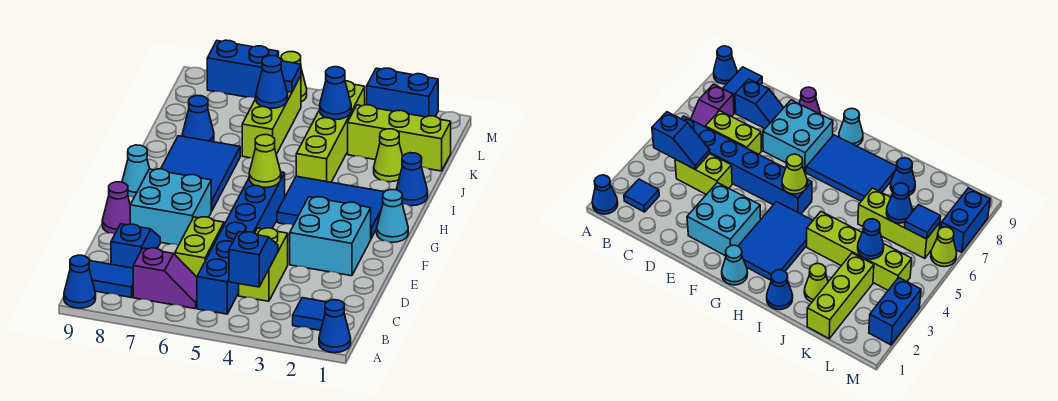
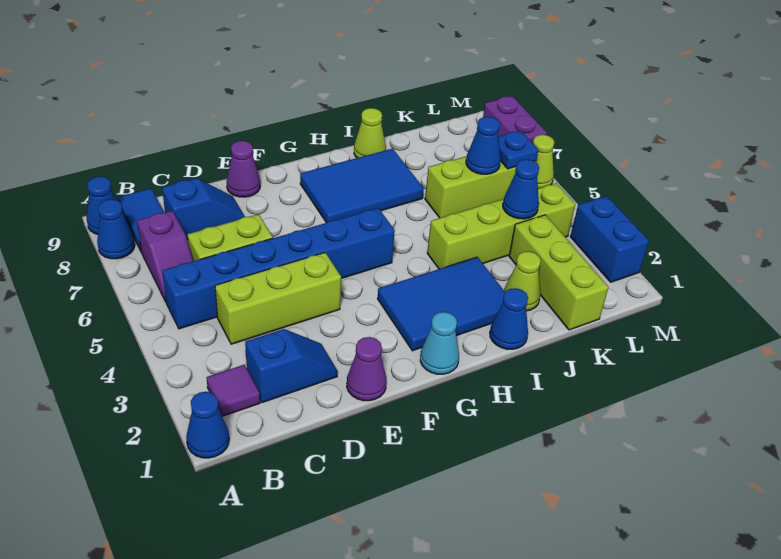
blue 1x1 tile [293,298,326,331] -> purple 1x1 tile [207,365,260,416]
blue 1x2 slope [229,232,278,287] -> blue 1x2 slope moved to [245,329,338,403]
lime 1x2 brick [239,228,288,301] -> lime 1x3 brick [215,253,341,344]
none -> purple 1x1 cone [347,337,386,401]
cyan 2x2 brick [290,197,371,276] -> none
cyan 2x2 brick [130,169,211,245] -> none
blue 2x3 tile [277,176,384,238] -> blue 2x3 tile turned to [378,257,505,351]
lime 1x1 cone [249,135,281,188] -> lime 1x1 cone moved to [354,108,386,158]
cyan 1x1 cone [122,145,150,197] -> none
blue 1x1 cone [182,96,214,142] -> blue 1x1 cone moved to [97,199,135,259]
blue 1x1 tile [281,61,301,92] -> blue 1x1 plate [498,131,538,169]
blue 1x2 brick [207,40,279,98] -> purple 1x2 brick [483,96,547,143]

